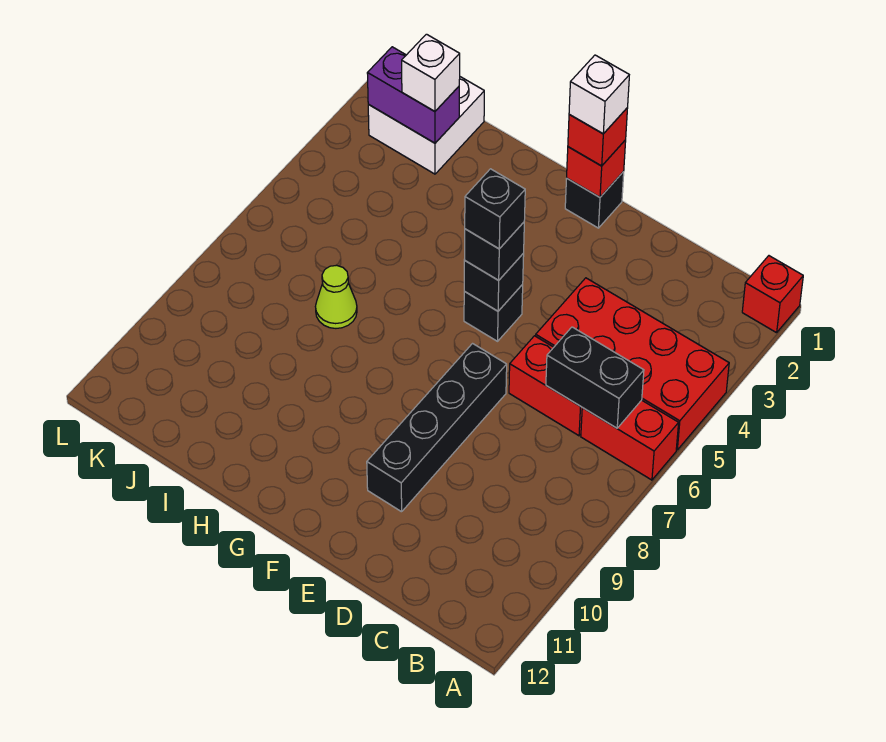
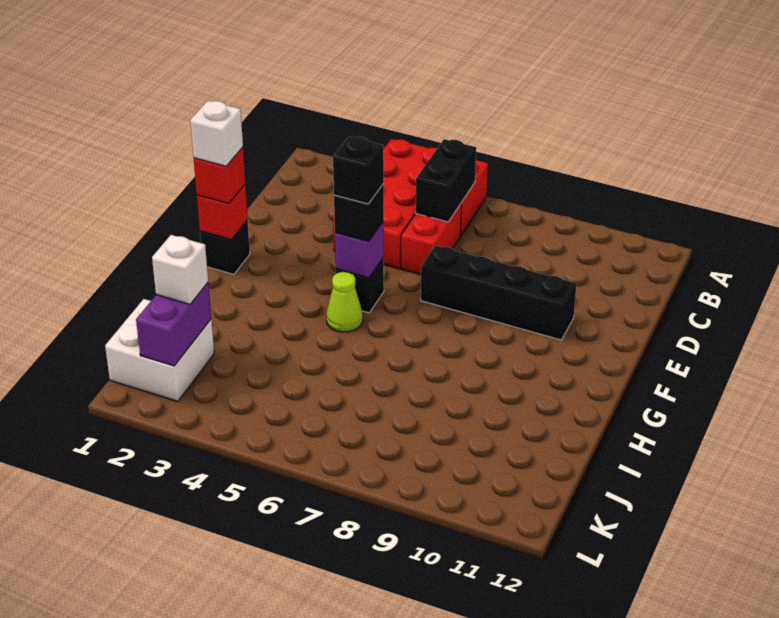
red 1x1 brick [742,256,803,333] -> none
black 1x1 brick [464,253,524,311] -> purple 1x1 brick [335,221,384,278]
lime 1x1 cone [315,265,357,328] -> lime 1x1 cone moved to [326,272,363,332]

